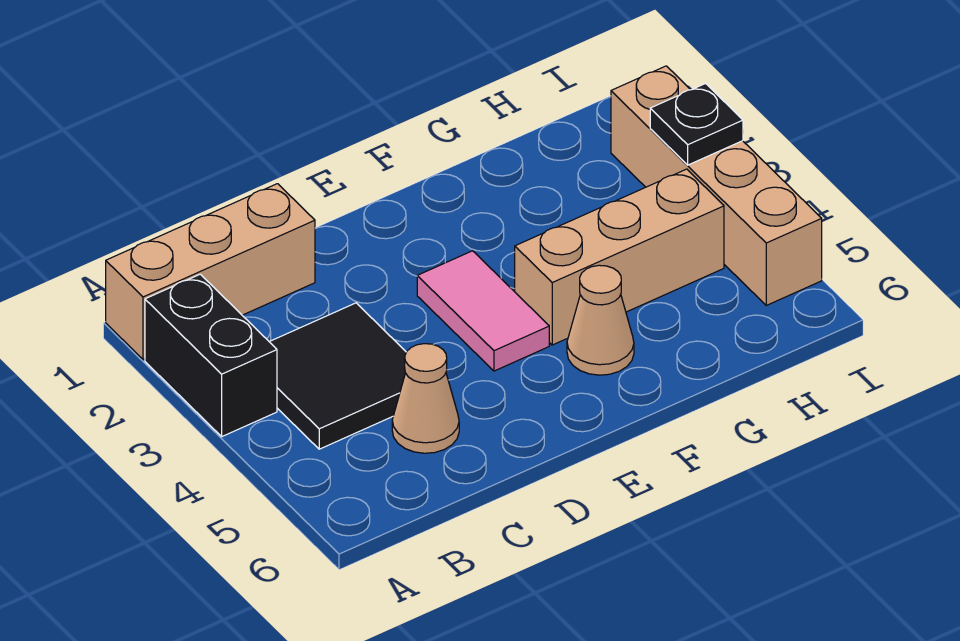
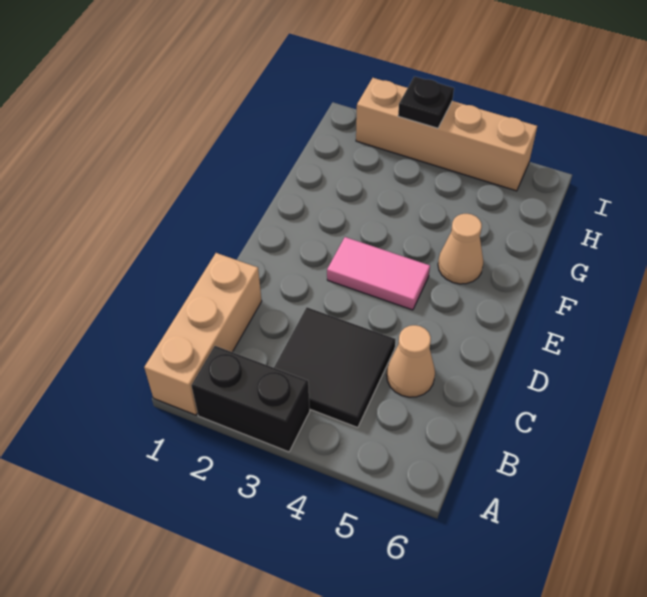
tan 1x3 brick [515,169,724,345] -> none

